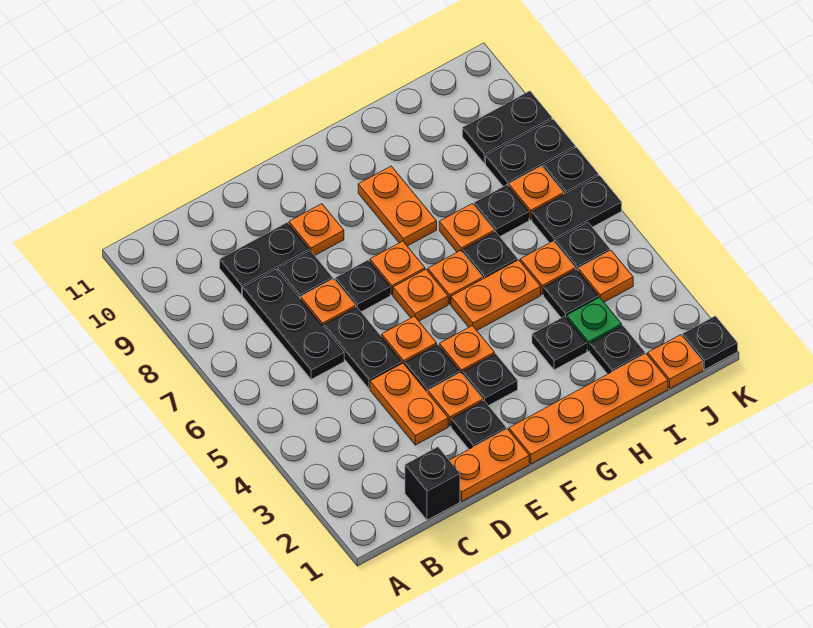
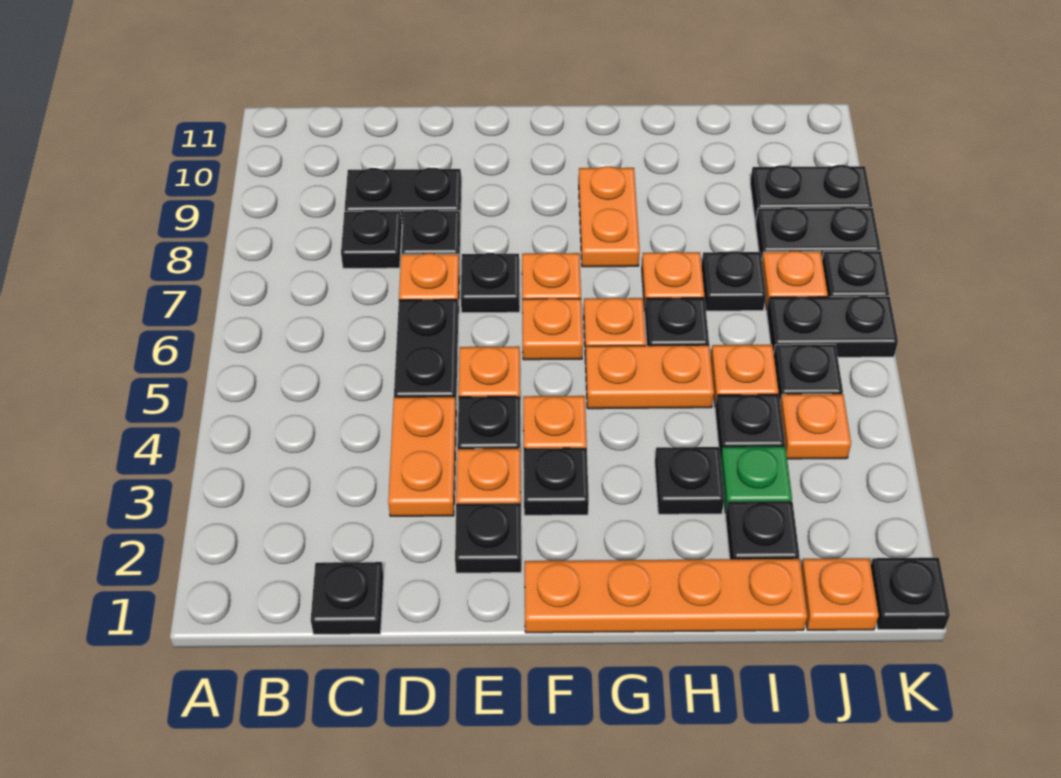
black 1x1 brick [405,447,460,520] -> black 1x1 plate [311,562,384,634]
black 1x3 plate [243,269,344,379] -> black 1x1 plate [341,210,402,268]
orange 1x2 plate [449,429,529,501] -> none
orange 1x1 plate [289,204,344,255] -> none

